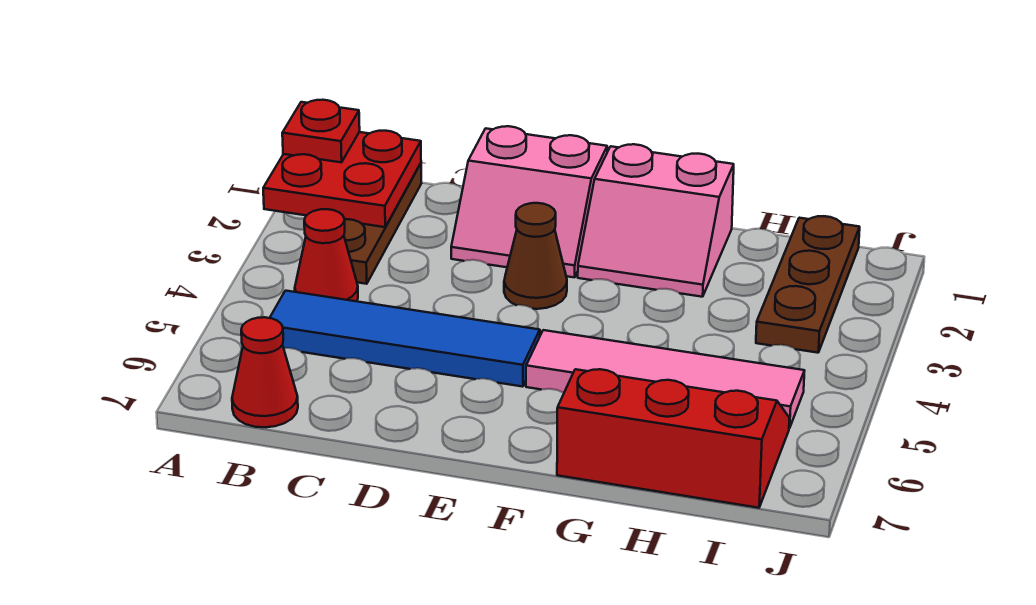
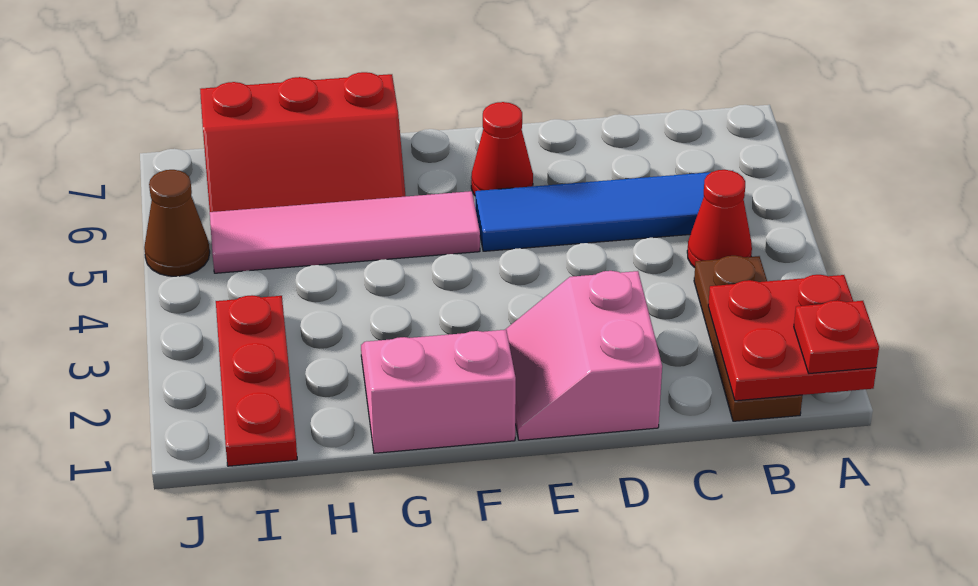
red 1x1 cone [232,317,298,427] -> red 1x1 cone moved to [471,102,533,195]
pink 2x2 slope [451,126,607,277] -> pink 2x2 slope turned to [505,271,662,440]
brown 1x1 cone [504,203,567,309] -> brown 1x1 cone moved to [144,170,210,276]
brown 1x3 plate [756,216,860,353] -> red 1x3 plate [216,295,297,466]

